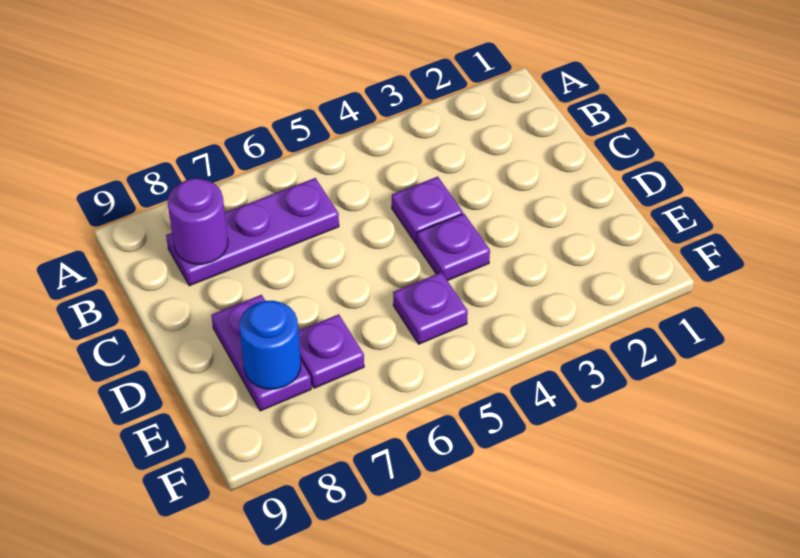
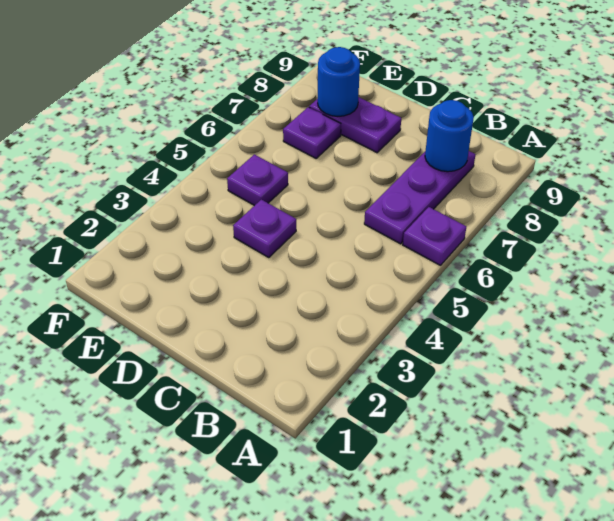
purple 1x1 round brick [168,179,228,264] -> blue 1x1 round brick [425,100,474,172]
purple 1x1 plate [392,177,463,244] -> purple 1x1 plate moved to [403,207,466,265]

